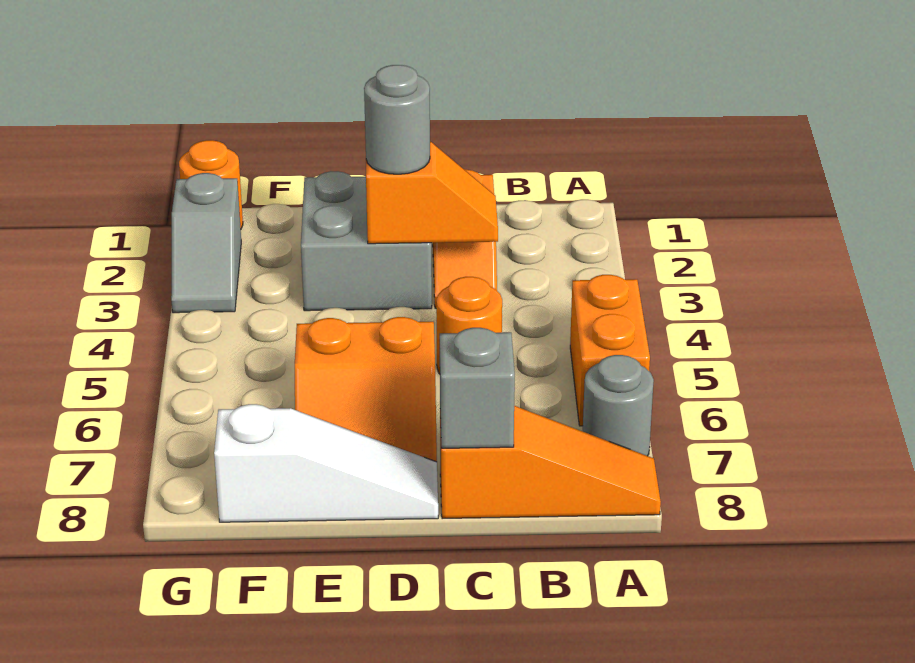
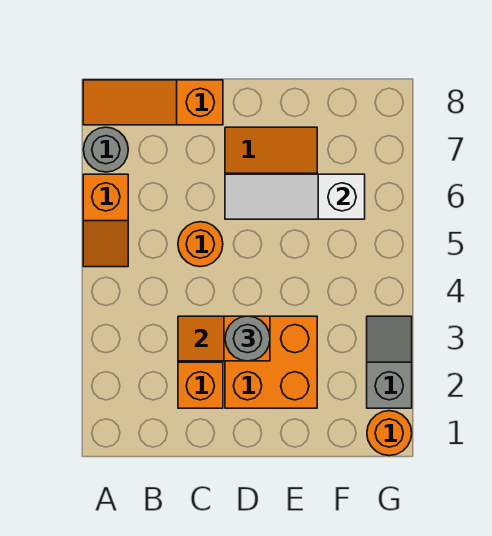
orange 1x2 brick [570,275,650,426] -> orange 1x2 slope [83,174,128,267]
grey 1x1 brick [440,328,515,448] -> none
grey 2x2 brick [301,171,432,311] -> orange 2x2 brick [225,316,317,408]
white 1x3 slope [214,404,438,522] -> white 1x3 slope moved to [225,174,365,219]

